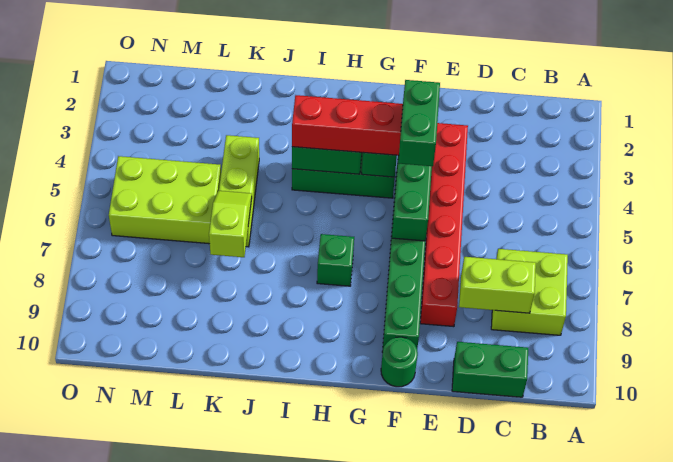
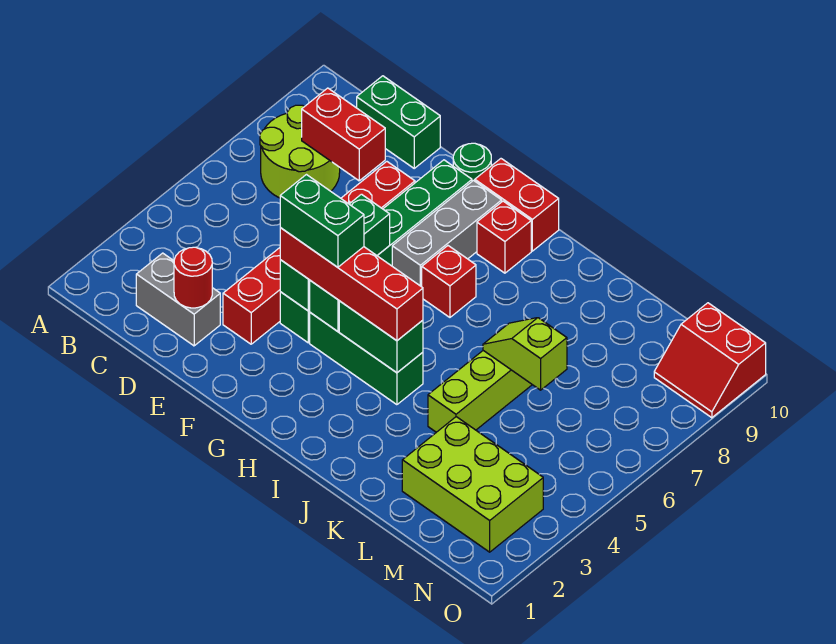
lime 2x2 brick [491,249,568,335] -> lime 2x2 round brick [260,105,340,198]
none -> grey 1x2 brick [136,253,220,346]
lime 1x2 brick [459,257,536,313] -> red 1x2 brick [302,88,385,181]
none -> red 1x1 round brick [174,247,212,308]
green 1x2 brick [398,80,440,166] -> green 1x2 brick turned to [280,175,364,267]
none -> grey 1x3 brick [392,181,502,287]
none -> red 1x2 brick [475,159,559,251]
green 1x1 brick [317,234,354,286] -> red 1x1 brick [422,246,476,317]
none -> red 1x1 brick [477,201,531,273]
lime 1x2 slope [209,191,252,257] -> lime 1x2 slope turned to [483,318,567,390]
lime 2x3 brick [109,156,221,244] -> lime 2x3 brick moved to [402,417,543,552]
none -> red 2x2 slope [654,303,766,418]

